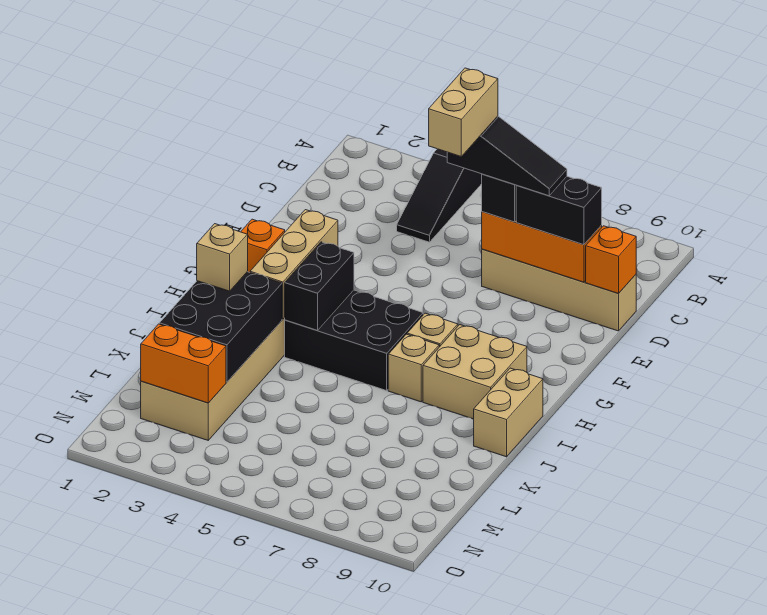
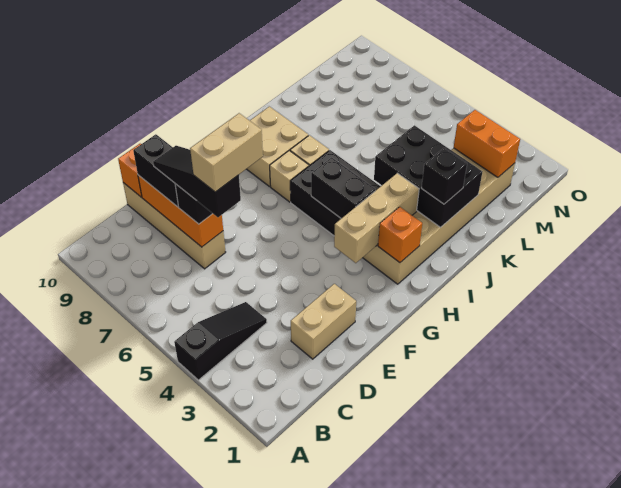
black 1x2 brick [285,242,354,330] -> black 1x2 brick turned to [311,158,375,218]
tan 1x2 brick [474,368,543,457] -> tan 1x2 brick moved to [291,284,356,359]
black 2x3 brick [159,272,282,382] -> black 2x3 brick turned to [374,125,482,228]
tan 1x1 brick [197,224,248,291] -> black 1x1 brick [422,148,467,204]

